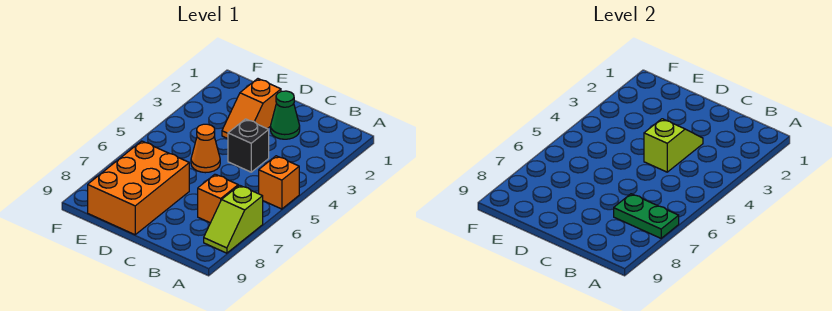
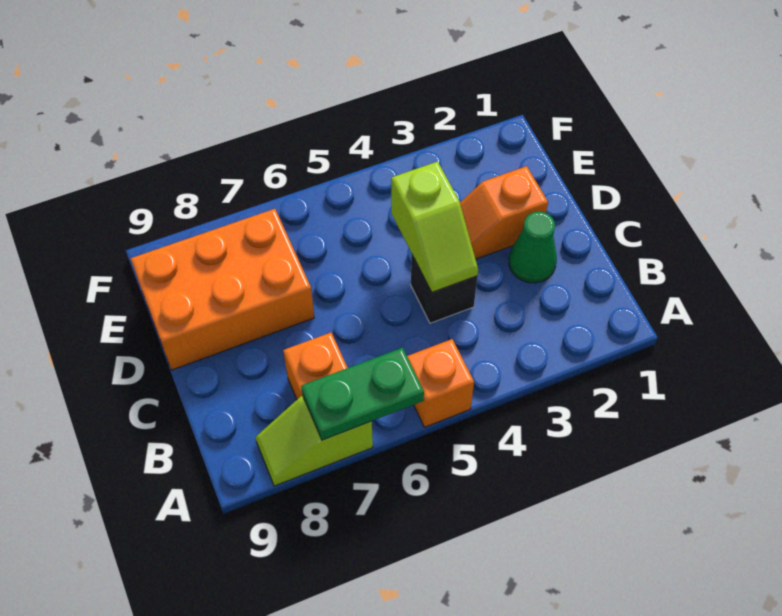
green 1x2 plate [614,194,679,238] -> green 1x2 plate turned to [301,348,424,440]
lime 1x2 slope [644,119,703,172] -> lime 1x2 slope turned to [391,162,478,292]
orange 1x1 cone [191,124,220,173] -> none

